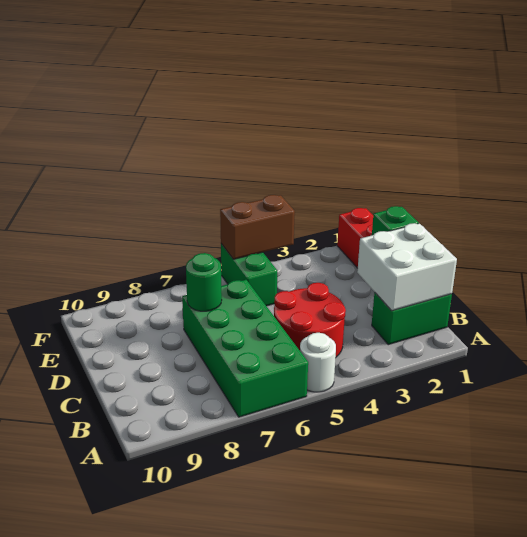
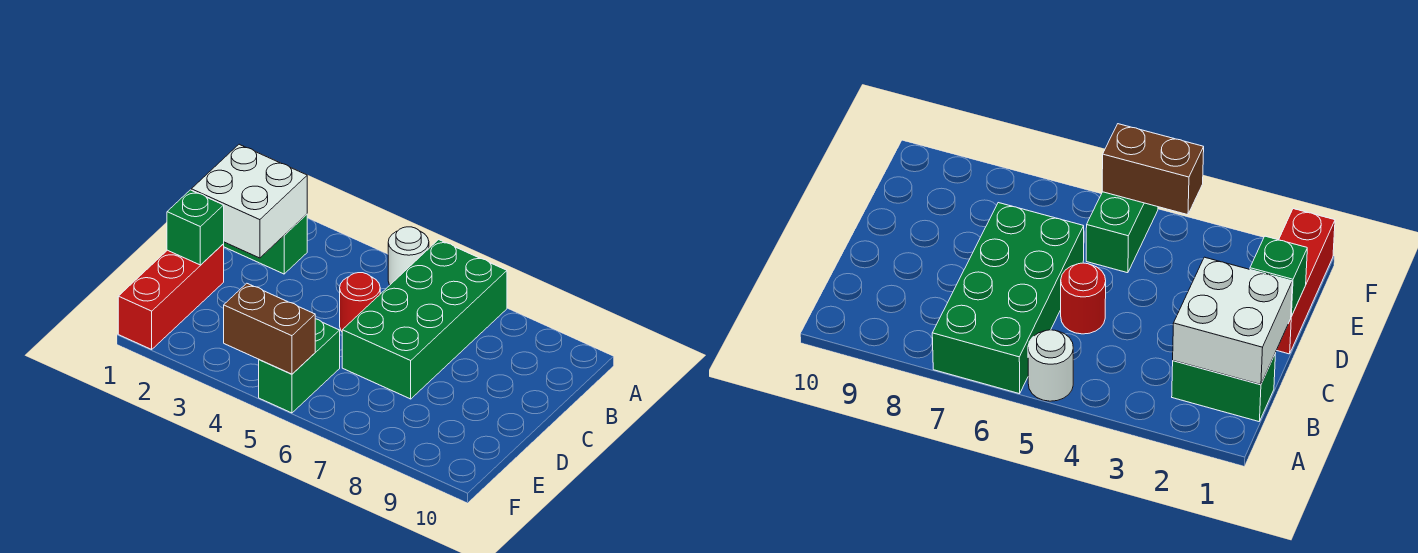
red 2x2 round brick [274,283,346,357] -> red 1x1 round brick [340,273,380,331]
green 1x1 round brick [186,253,222,311] -> none

